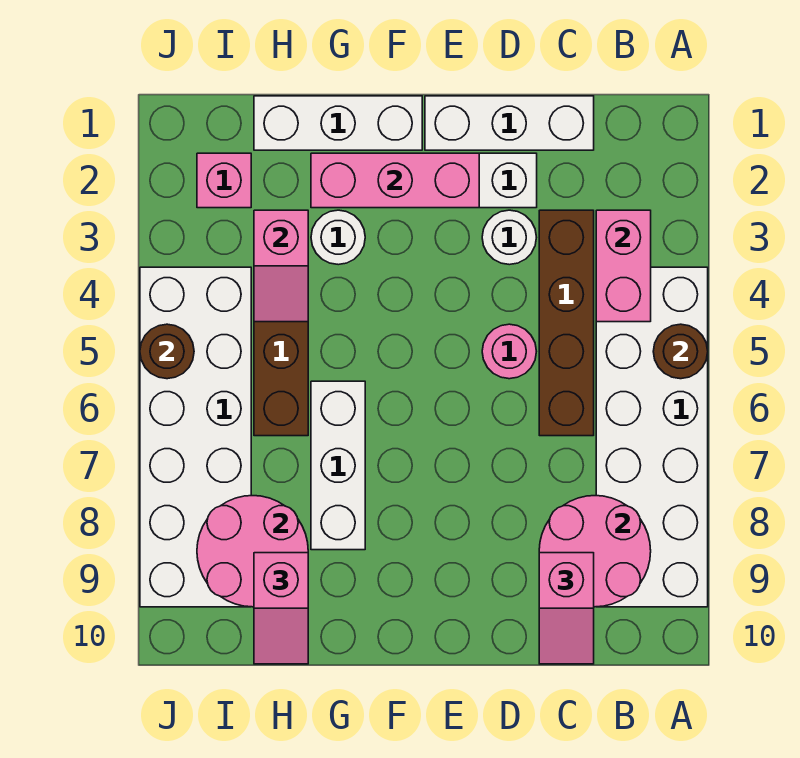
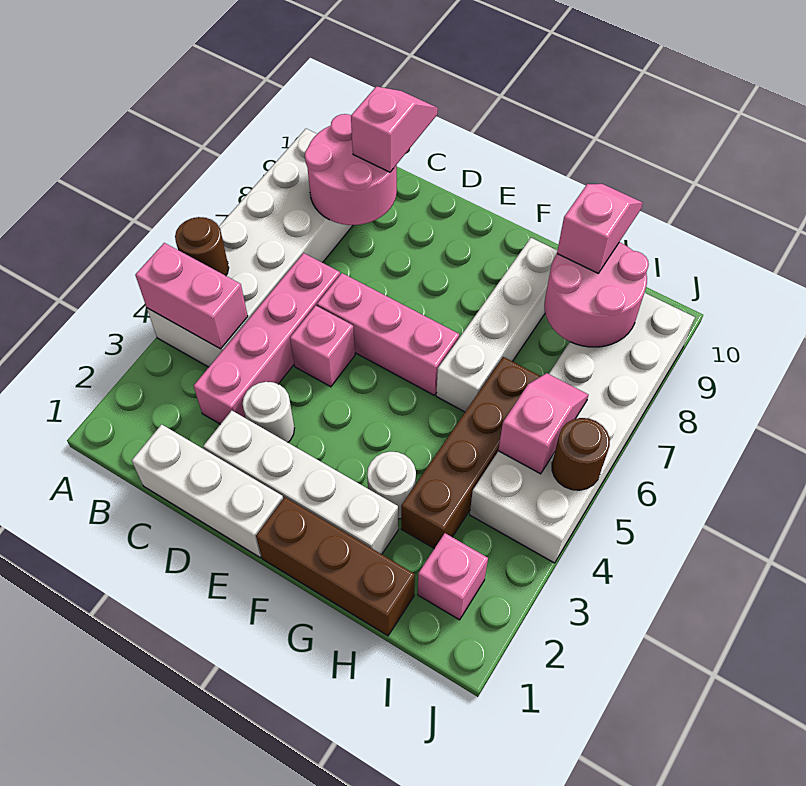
pink 1x2 brick [596,210,651,322] -> pink 1x2 brick turned to [135,243,248,349]
brown 1x4 brick [539,210,594,436] -> pink 1x4 brick [194,253,340,424]
pink 1x1 round brick [482,324,536,379] -> pink 1x1 brick [290,306,355,387]
pink 1x3 brick [311,153,479,208] -> pink 1x3 brick moved to [317,273,459,395]
white 1x3 brick [254,96,422,150] -> brown 1x3 brick [256,497,415,636]
white 1x3 brick [311,381,365,550] -> white 1x4 brick [436,238,557,412]
pink 1x2 slope [254,210,308,322] -> pink 1x2 slope moved to [498,373,588,474]

